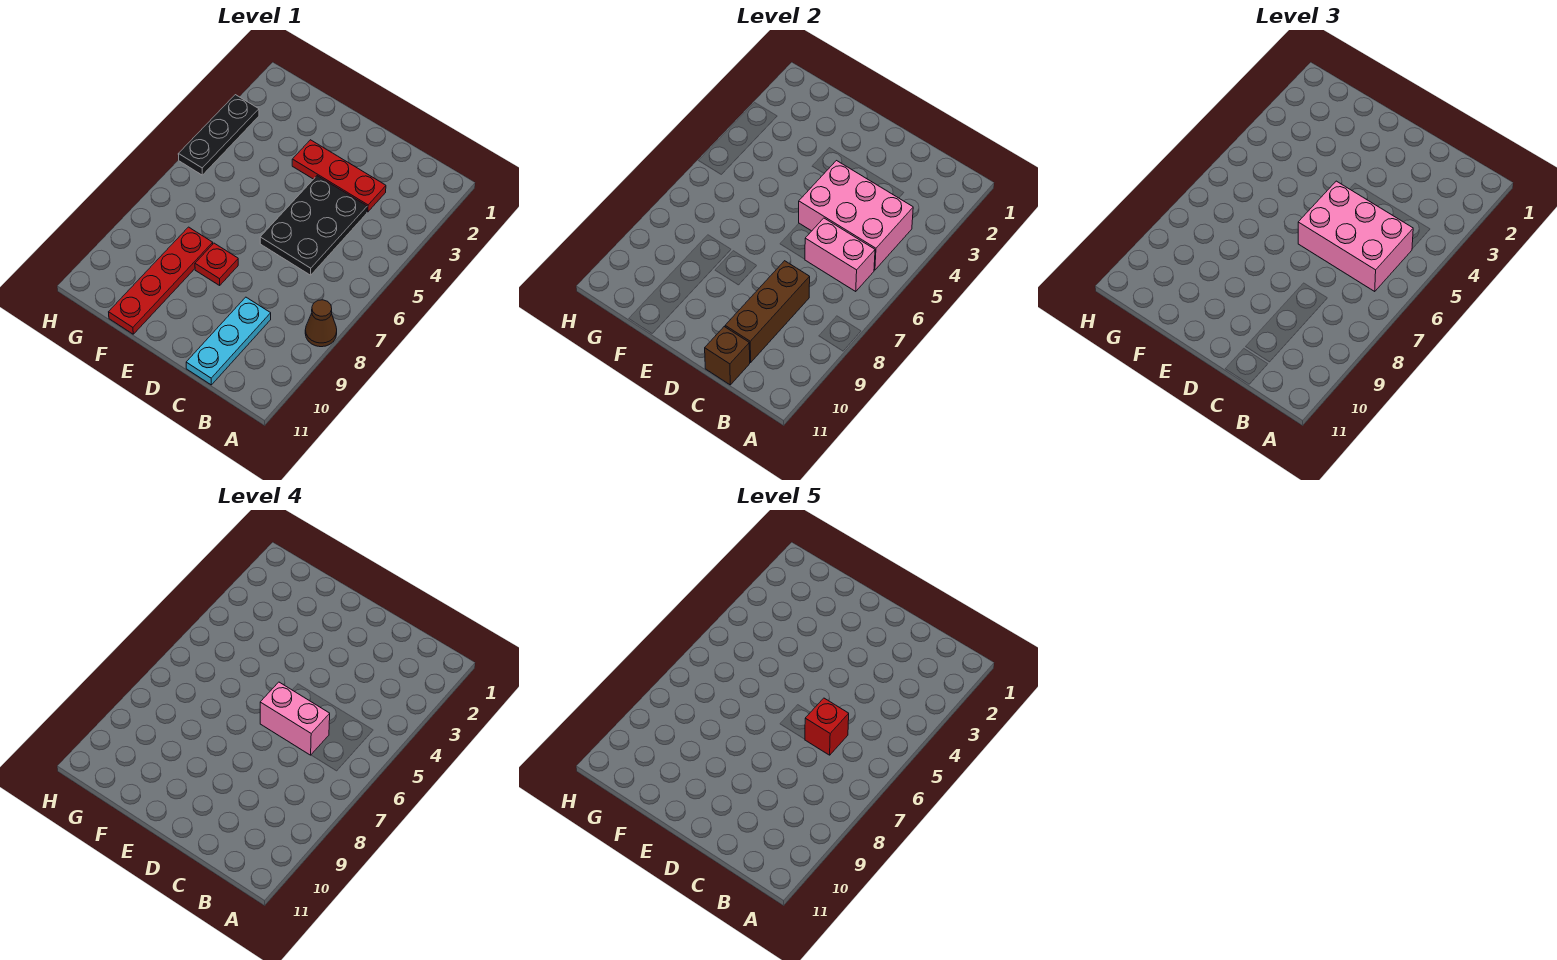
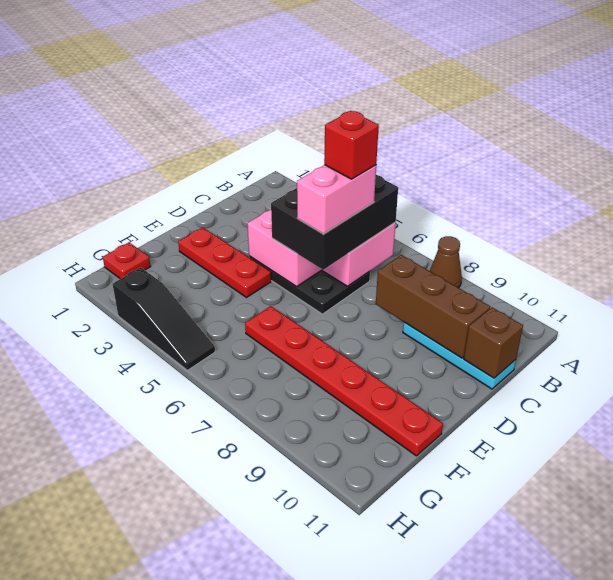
pink 2x3 brick [1298,181,1413,291] -> black 2x3 brick [271,175,398,270]
red 1x3 plate [292,140,386,212] -> red 1x3 plate turned to [178,227,271,297]
red 1x1 plate [195,243,238,285] -> red 1x1 plate moved to [103,242,151,279]
red 1x4 plate [109,227,213,334] -> red 1x6 plate [245,306,443,456]
black 1x3 plate [178,95,259,175] -> black 1x3 slope [113,268,215,371]

